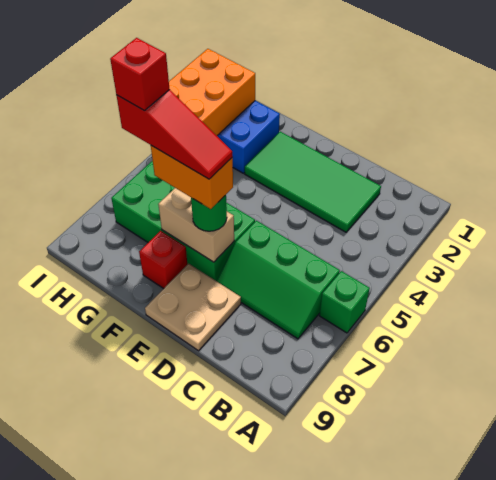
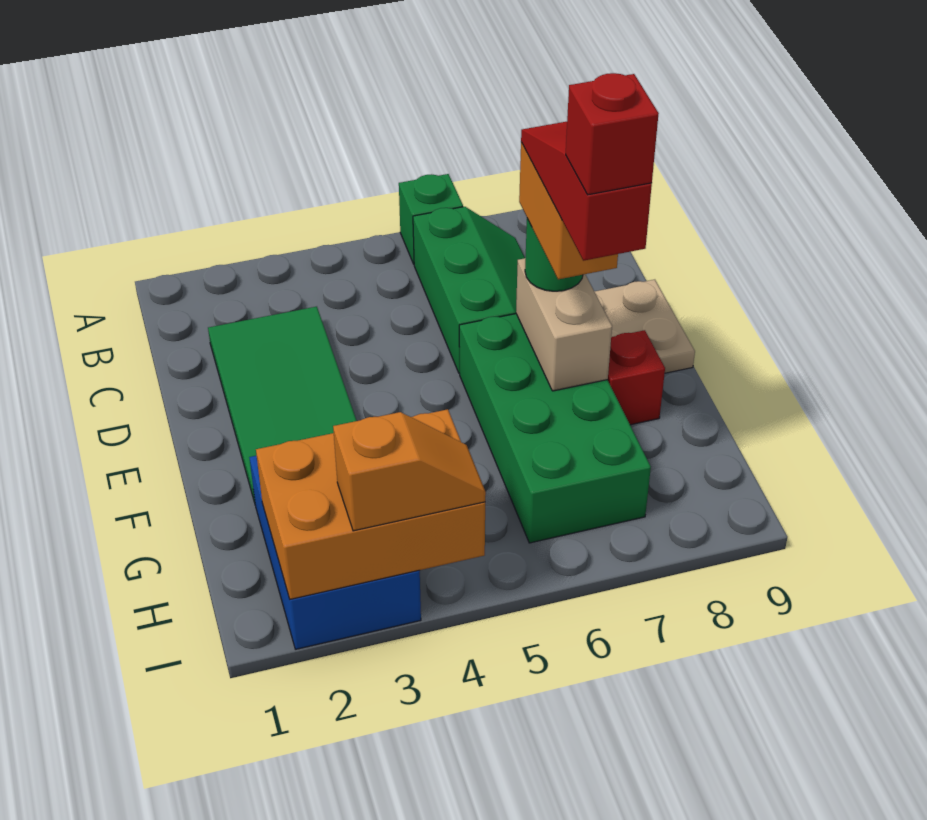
none -> orange 1x2 slope [333,412,486,531]

